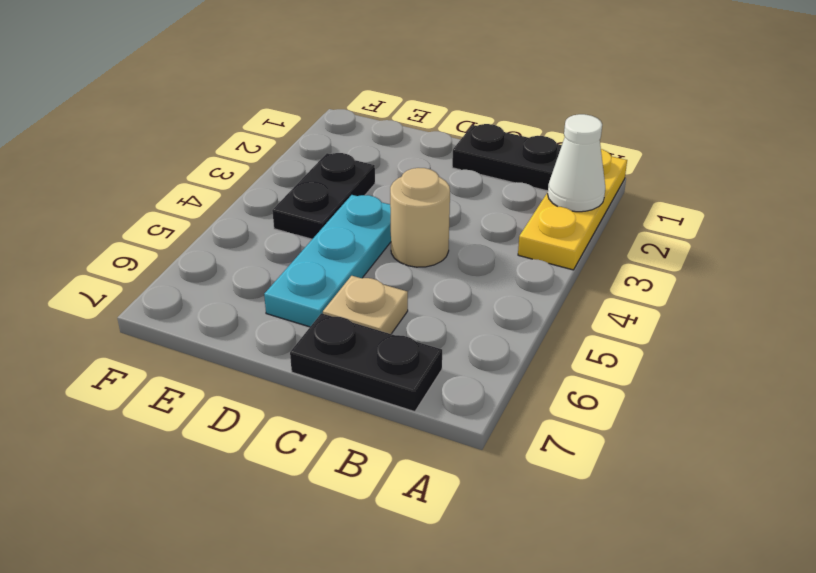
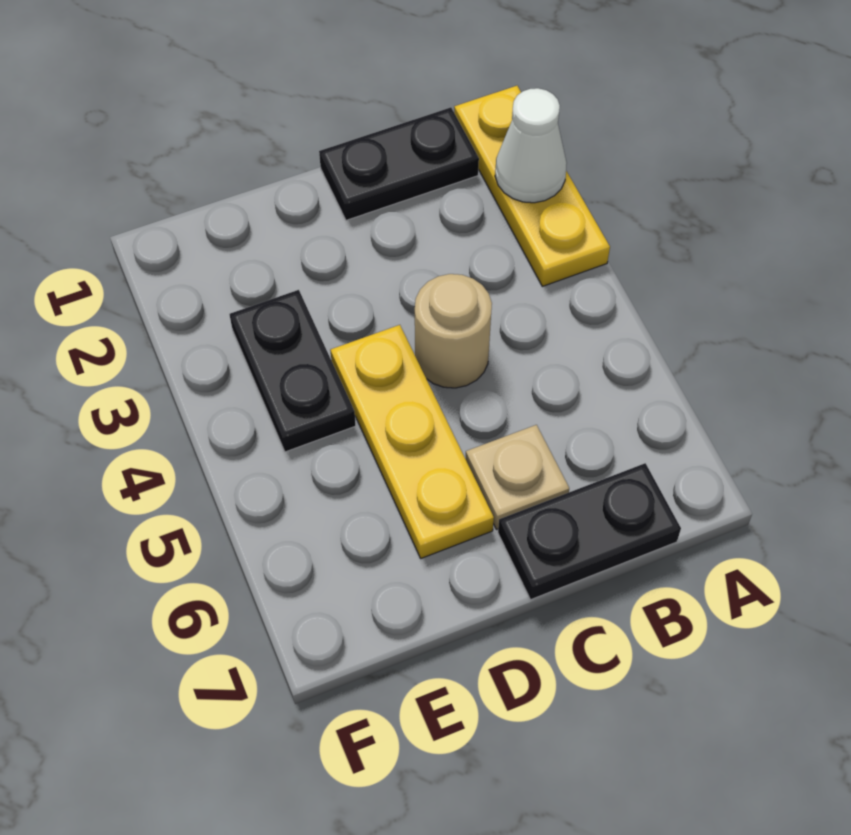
cyan 1x3 plate [264,195,391,327] -> yellow 1x3 plate [330,325,494,558]

